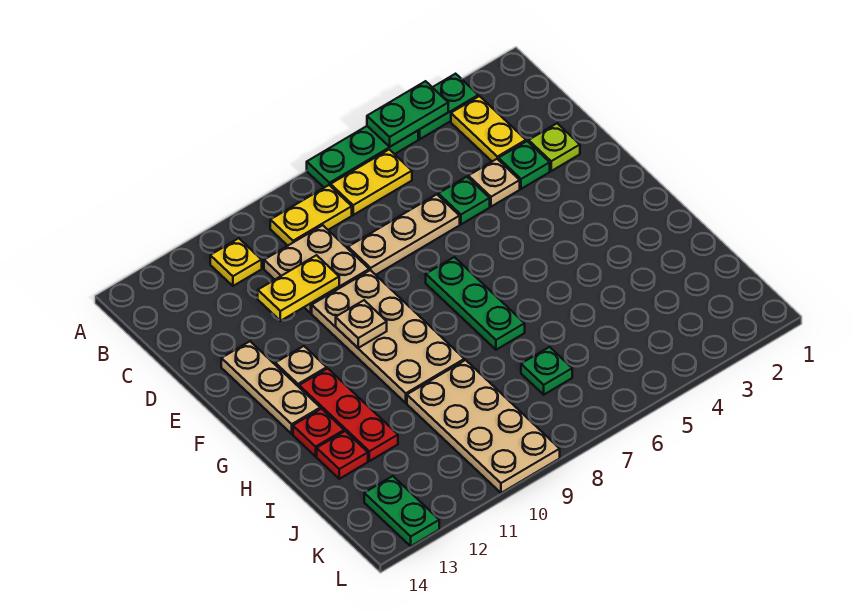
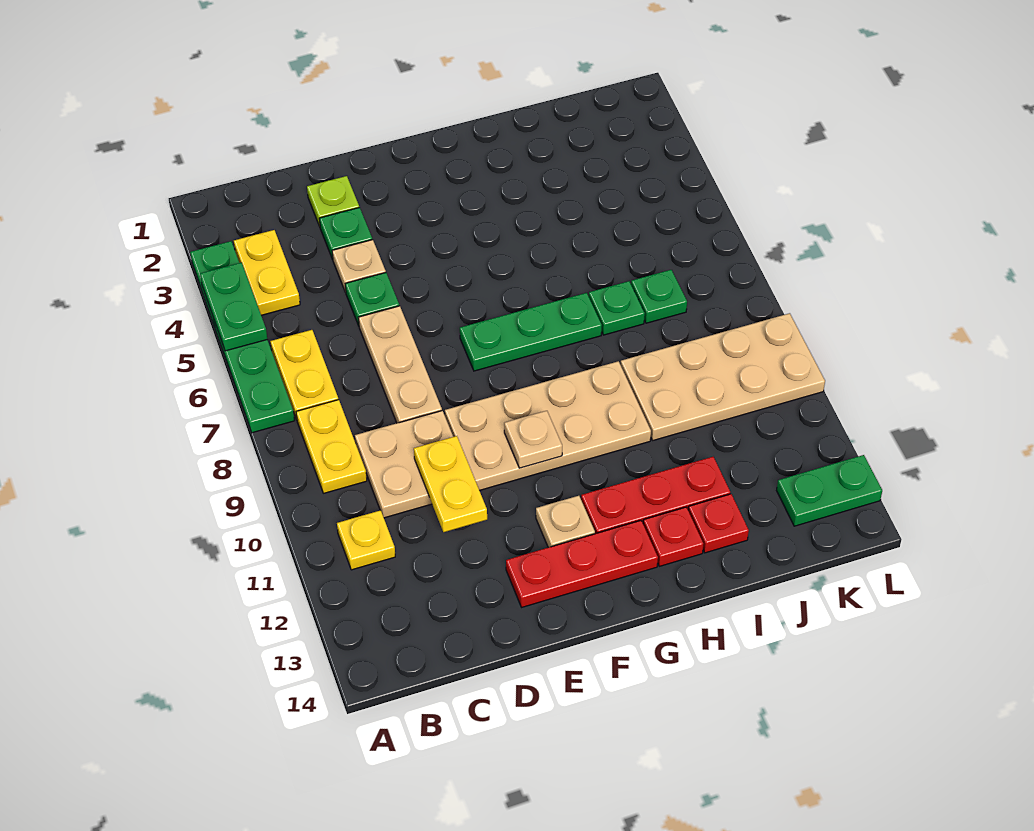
yellow 1x2 plate [451,96,526,161] -> yellow 1x2 plate turned to [234,230,300,315]
tan 1x3 plate [221,341,320,434] -> red 1x3 plate [506,520,658,607]
none -> green 1x1 plate [589,281,645,335]

